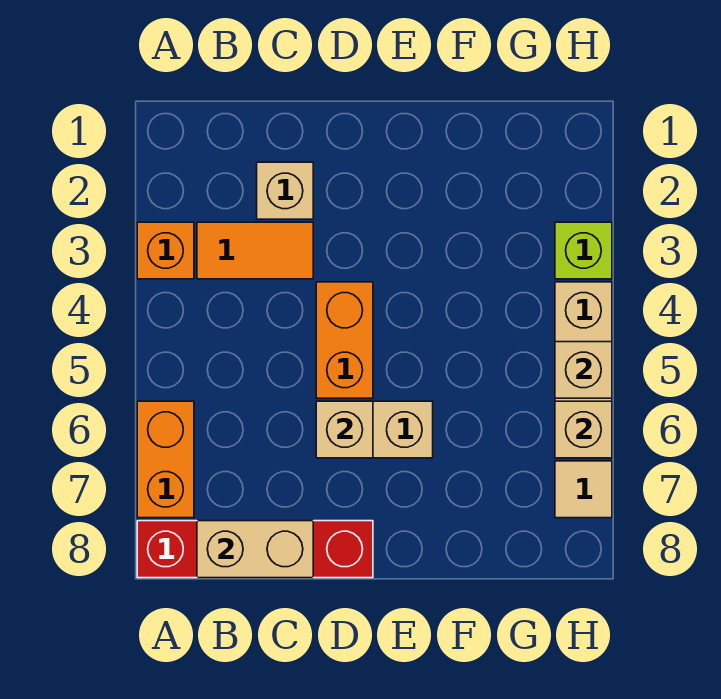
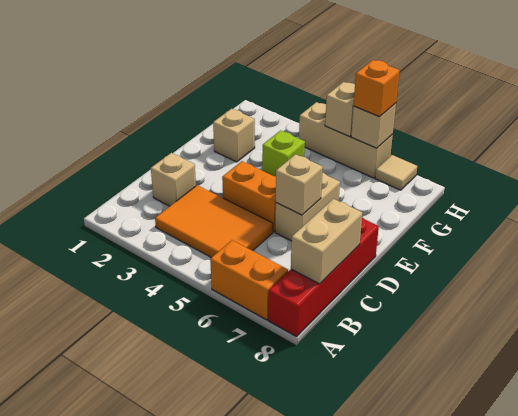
orange 1x1 brick [137,222,194,279] -> orange 1x1 brick moved to [354,60,400,117]
orange 1x2 tile [197,222,313,279] -> orange 2x3 tile [155,185,273,258]
none -> tan 1x1 brick [213,109,255,162]
lime 1x1 brick [555,222,612,279] -> lime 1x1 brick moved to [262,131,305,176]

